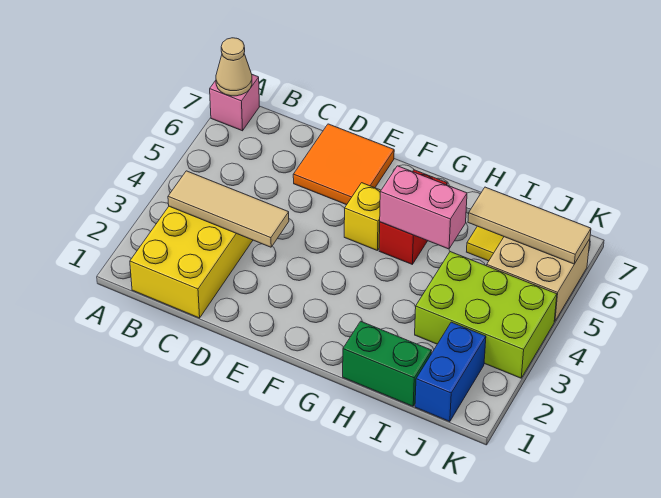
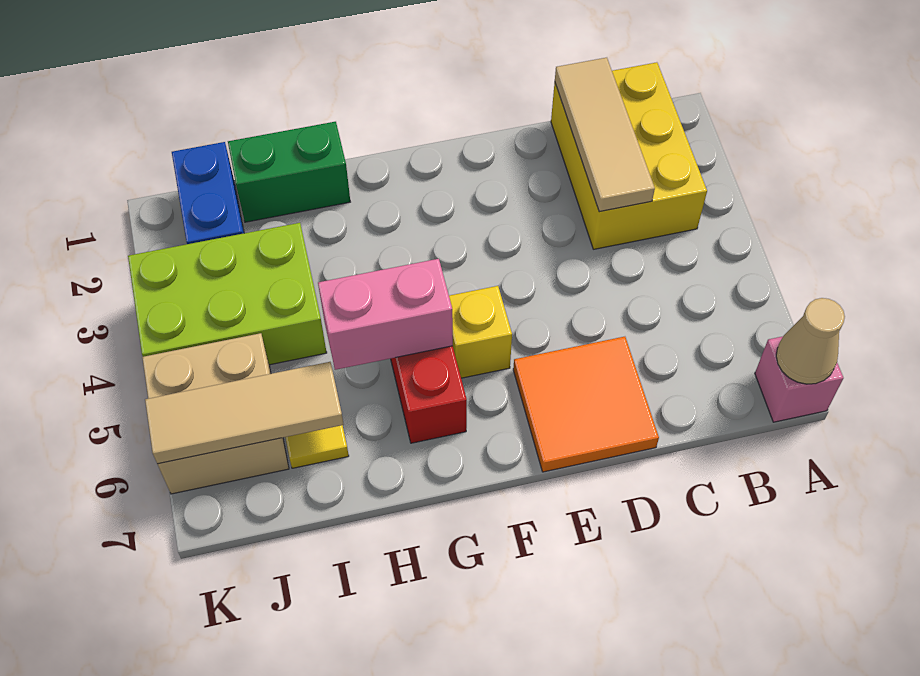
tan 1x3 tile [168,171,289,247] -> tan 1x3 tile turned to [555,58,655,212]

